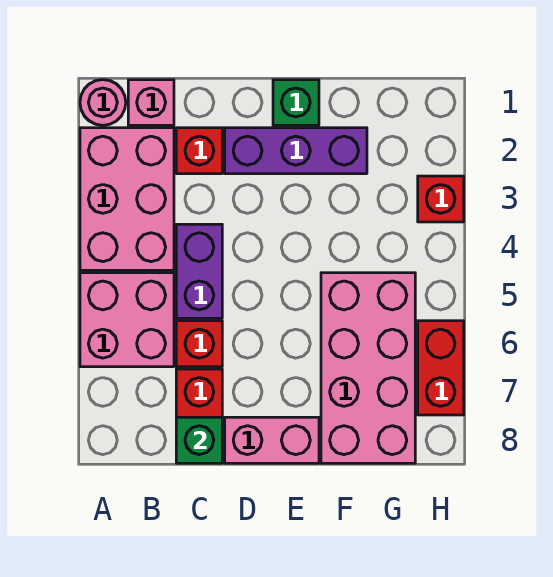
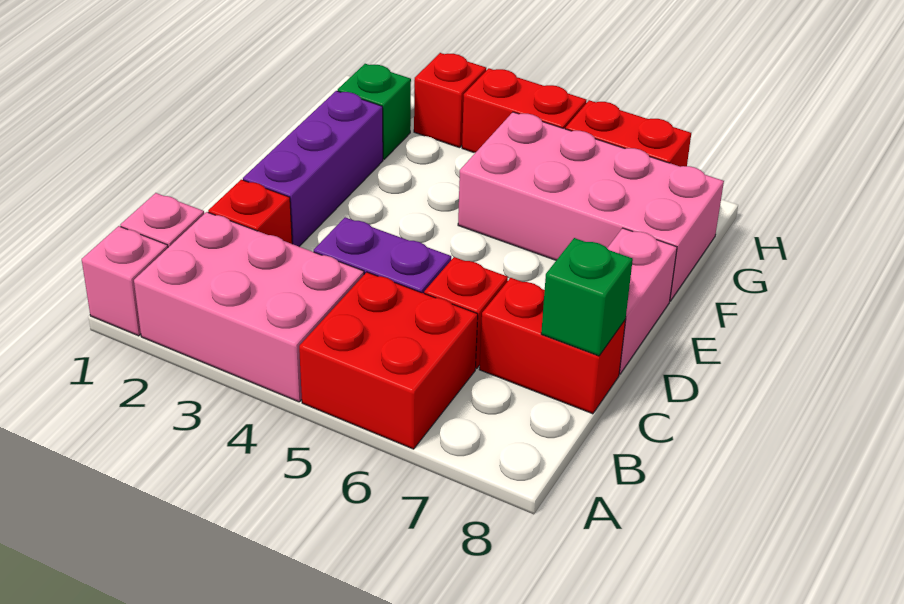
pink 1x1 round brick [80,80,126,125] -> pink 1x1 brick [82,226,168,336]
pink 2x2 brick [80,273,174,367] -> red 2x2 brick [299,272,478,449]
green 1x1 brick [273,80,319,125] -> green 1x1 brick moved to [338,64,411,159]
none -> red 1x2 brick [462,68,586,153]

